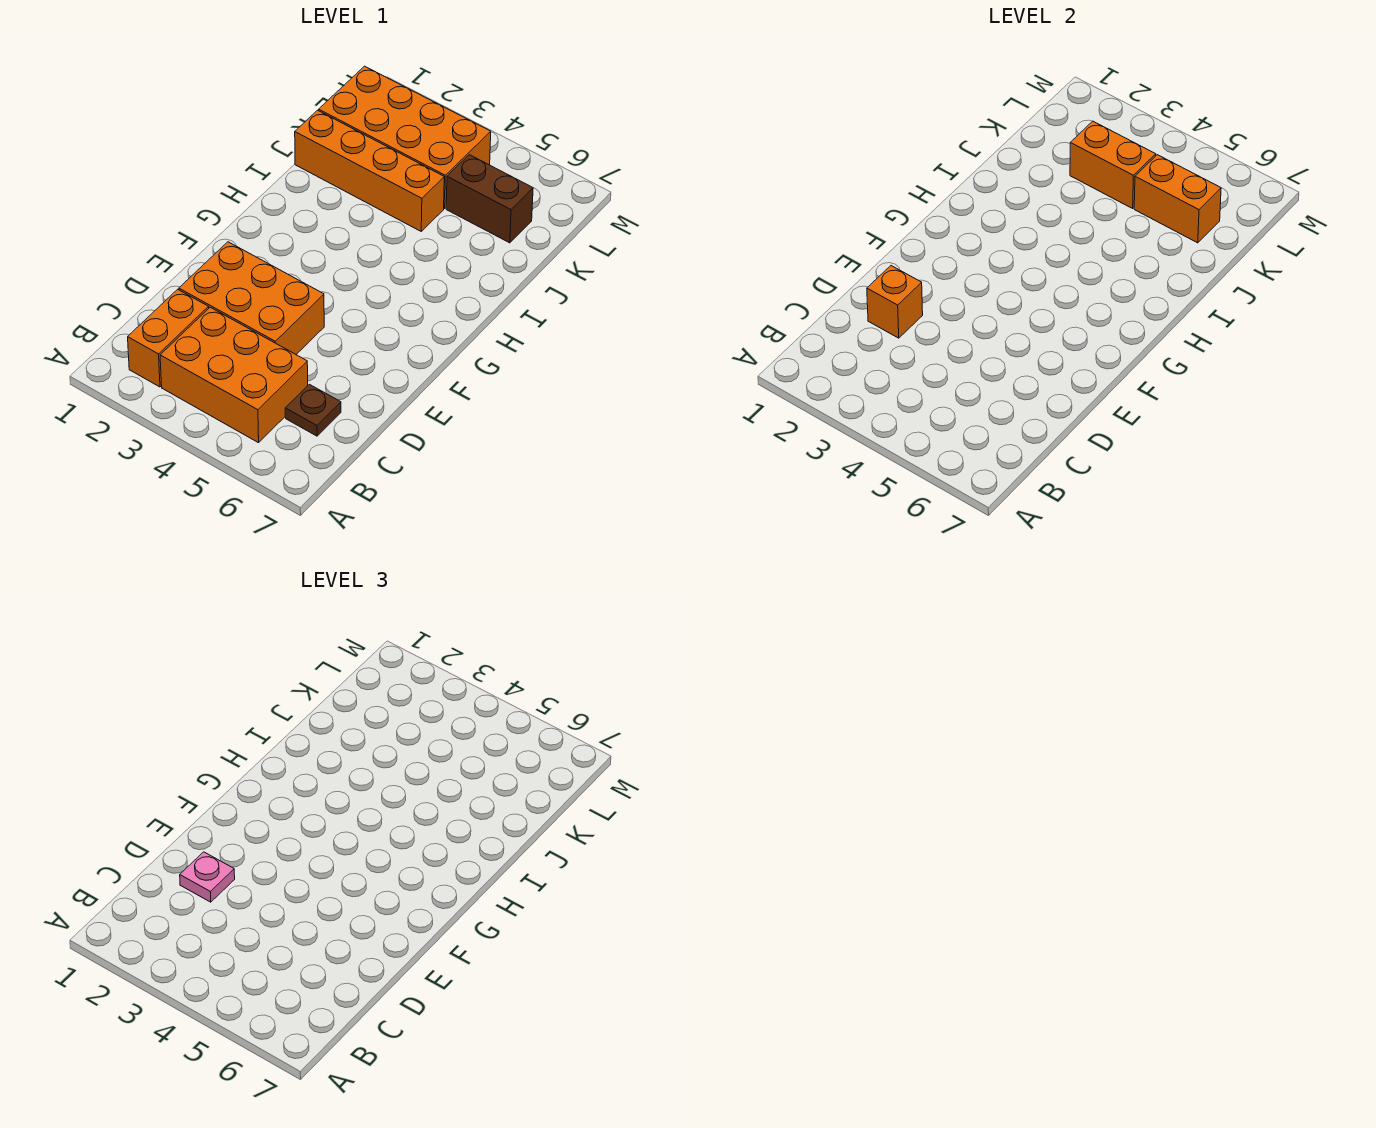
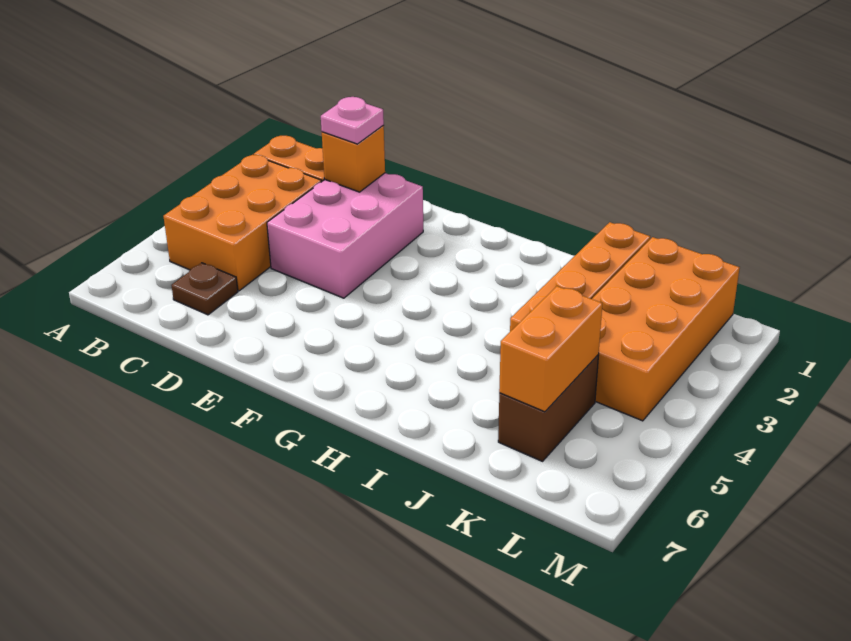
orange 2x3 brick [179,242,324,354] -> pink 2x3 brick [267,173,423,298]
orange 1x2 brick [1070,121,1156,208] -> none

